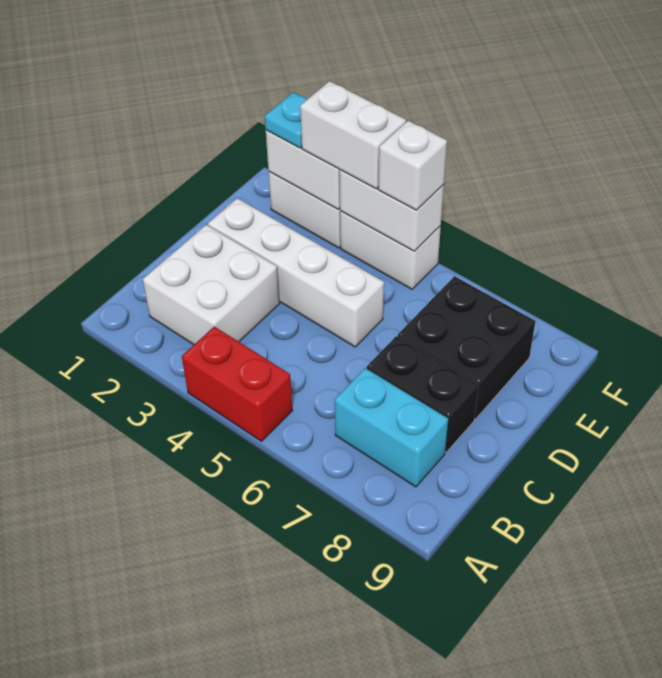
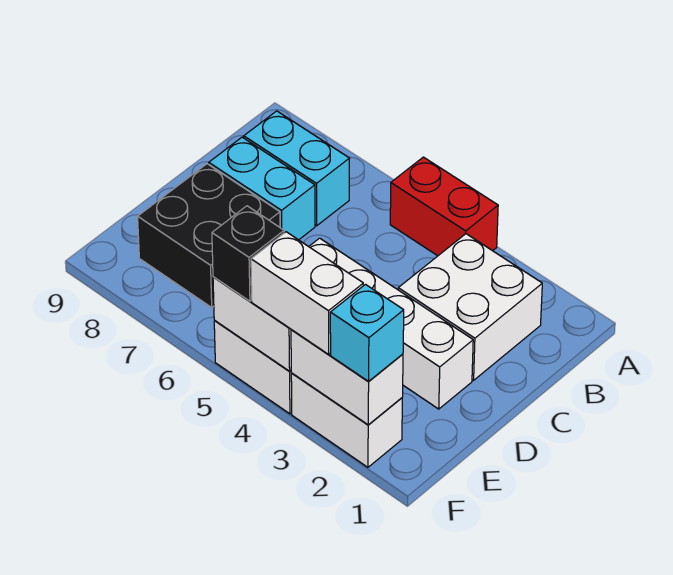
black 1x2 brick [367,336,479,452] -> cyan 1x2 brick [209,137,315,240]
cyan 1x1 plate [265,92,307,148] -> cyan 1x1 brick [330,285,404,381]
white 1x1 brick [378,121,447,210] -> black 1x1 brick [212,206,284,301]

